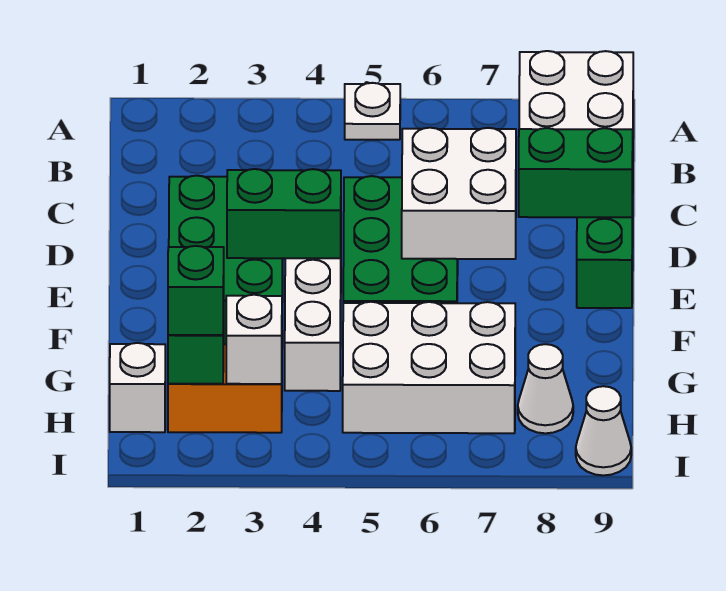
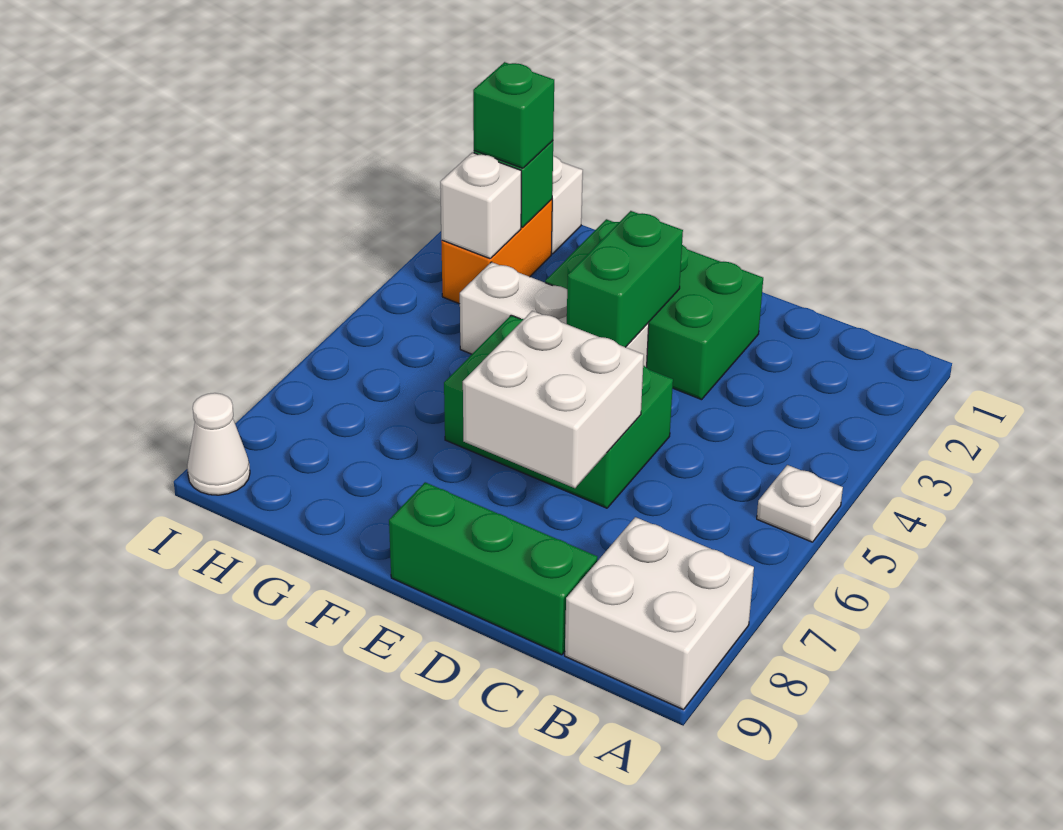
green 1x2 brick [519,128,633,217] -> none
white 2x3 brick [343,302,515,433] -> none
white 1x1 cone [518,344,573,433] -> none

